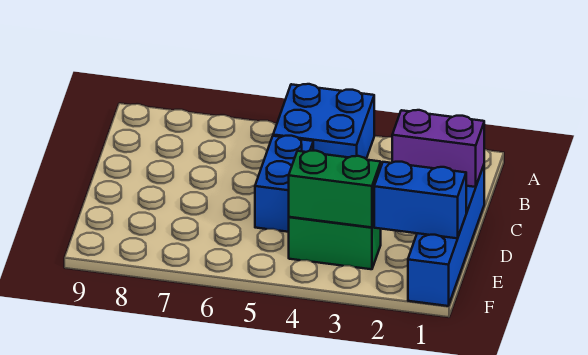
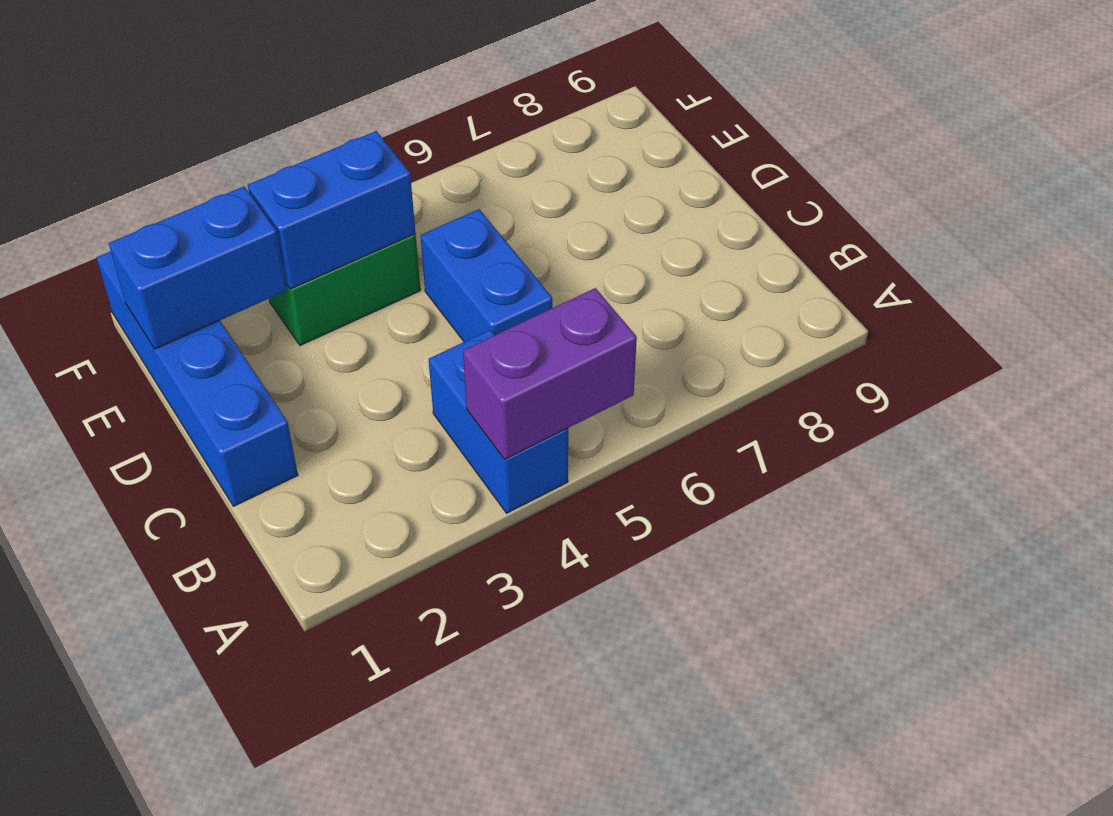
blue 2x2 brick [273,84,374,159] -> blue 1x2 brick [429,330,568,513]
purple 1x2 brick [392,110,484,187] -> purple 1x2 brick moved to [463,288,637,460]
green 1x2 brick [289,151,381,227] -> blue 1x2 brick [248,131,416,289]

